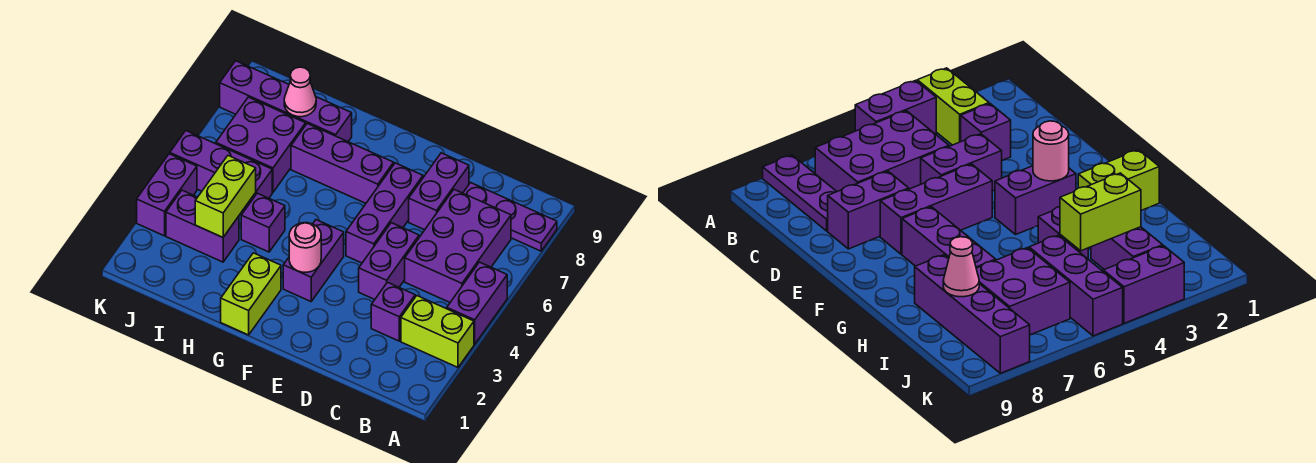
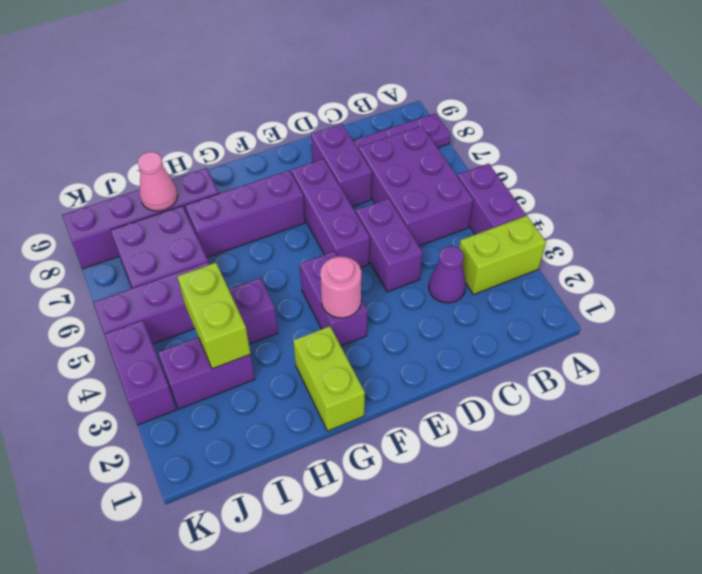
purple 1x1 brick [371,282,415,341] -> purple 1x1 cone [429,246,466,303]

